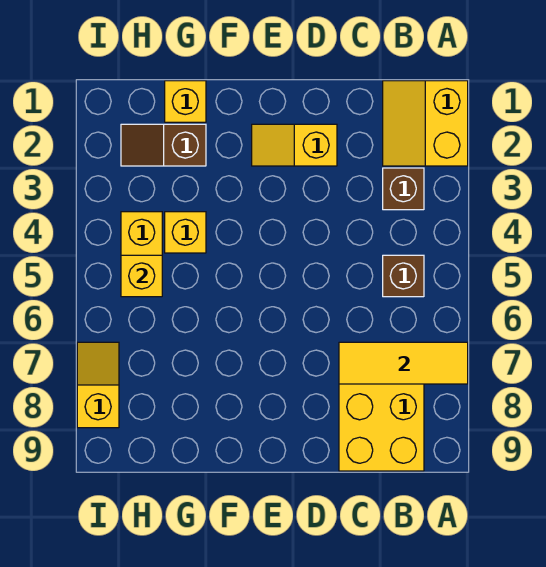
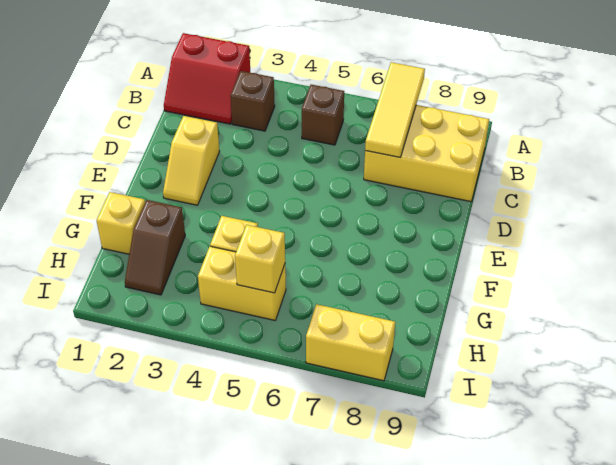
yellow 2x2 slope [383,81,468,166] -> red 2x2 slope [164,33,250,124]
yellow 1x2 slope [77,342,119,428] -> yellow 1x2 brick [306,304,395,381]

